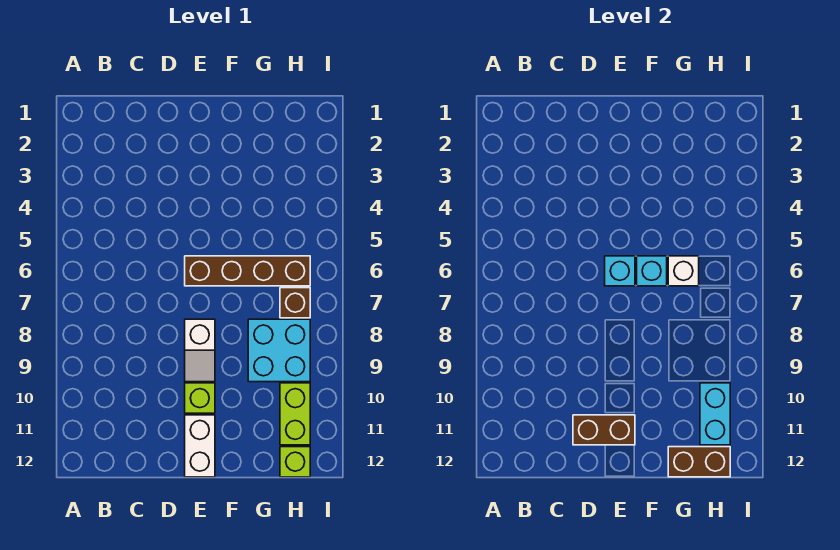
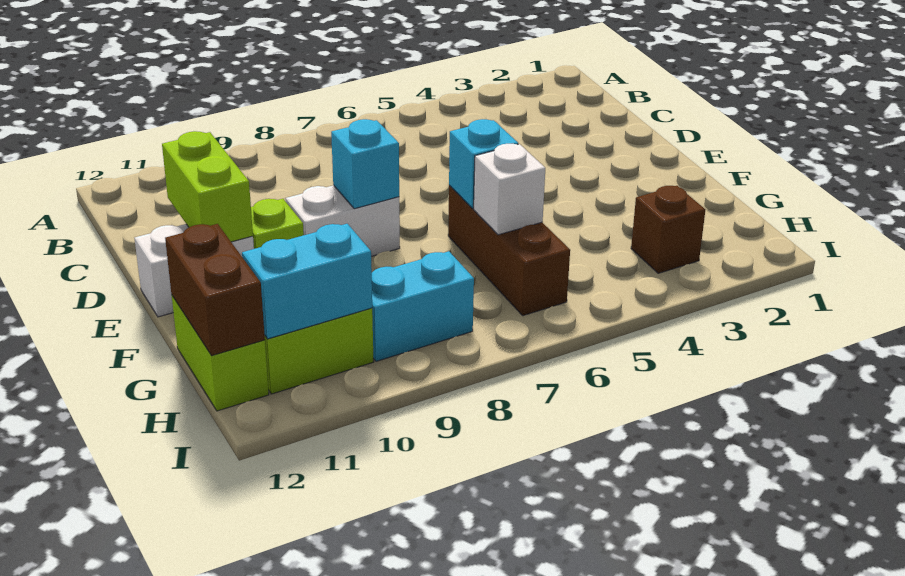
brown 1x2 brick [573,415,635,445] -> lime 1x2 brick [162,131,253,242]
brown 1x4 brick [185,256,310,286] -> brown 1x3 brick [448,186,570,316]
cyan 1x1 brick [605,256,635,286] -> cyan 1x1 brick moved to [331,119,399,209]
white 1x2 slope [185,319,215,382] -> white 1x2 brick [285,185,400,256]
cyan 2x2 brick [248,319,310,382] -> cyan 1x2 brick [372,251,474,361]
brown 1x1 brick [280,288,310,318] -> brown 1x1 brick moved to [631,186,705,273]
lime 1x1 brick [280,447,310,477] -> lime 1x2 brick [172,296,269,411]

